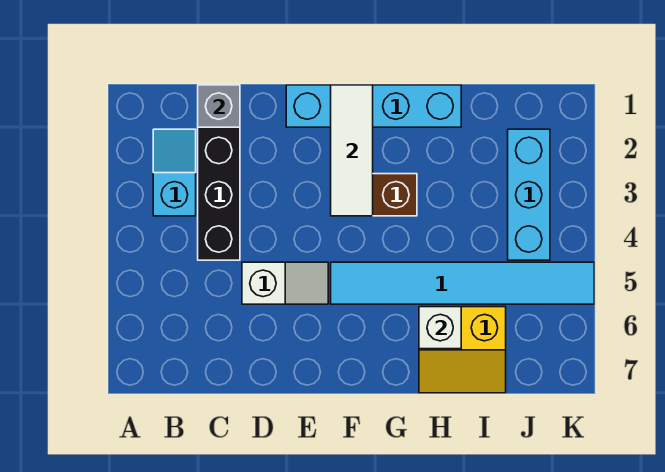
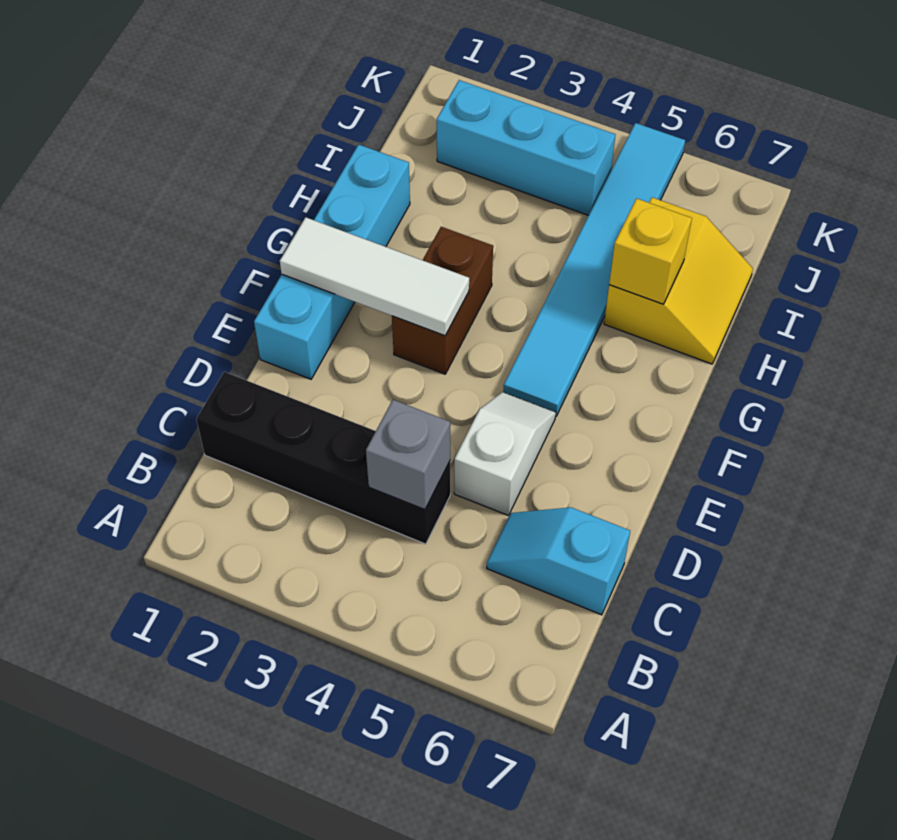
cyan 1x2 slope [153,129,196,216] -> cyan 1x2 slope moved to [487,507,630,615]
grey 1x1 brick [198,85,240,127] -> grey 1x1 brick moved to [366,400,450,510]
white 1x1 brick [419,307,461,349] -> yellow 1x1 brick [609,198,692,304]

